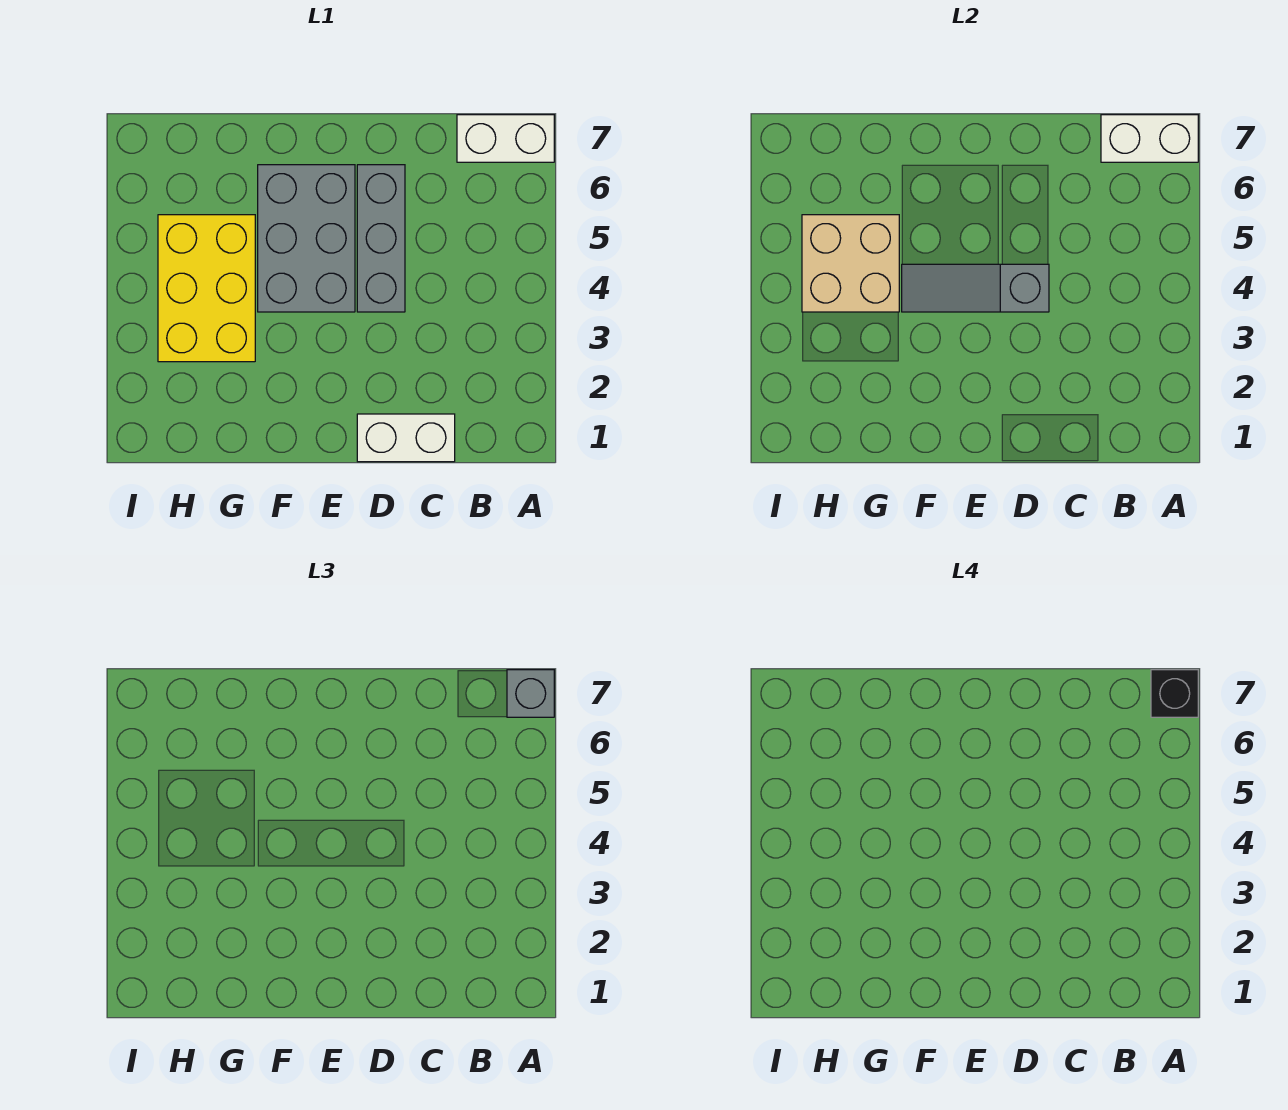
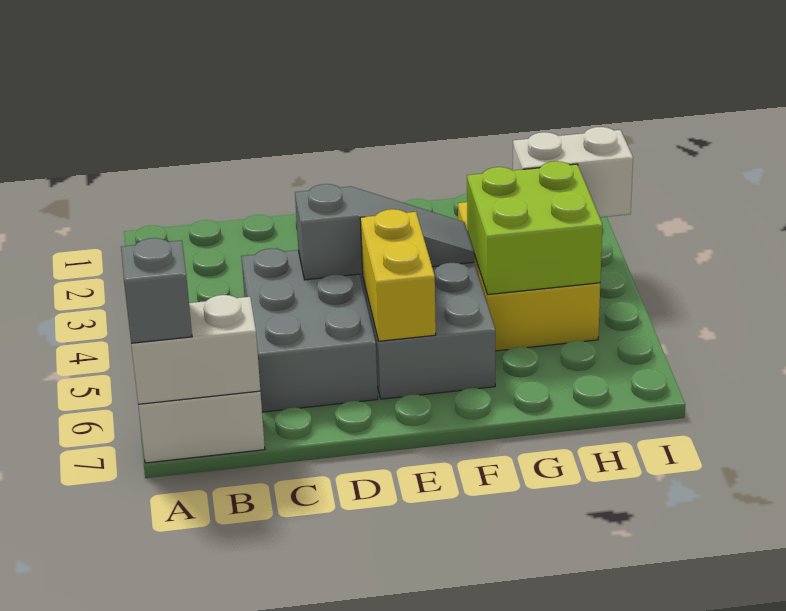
black 1x1 brick [1151,670,1198,717] -> none
white 1x2 brick [357,414,455,462] -> white 1x2 brick moved to [513,127,633,217]
grey 1x3 brick [357,165,405,312] -> grey 2x3 brick [241,248,378,412]
none -> yellow 1x2 brick [360,209,436,341]
tan 2x2 brick [802,215,899,312] -> lime 2x2 brick [467,161,602,295]

